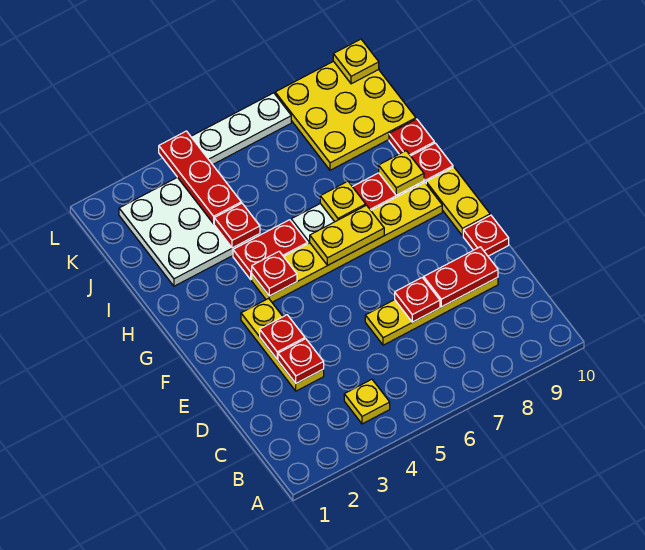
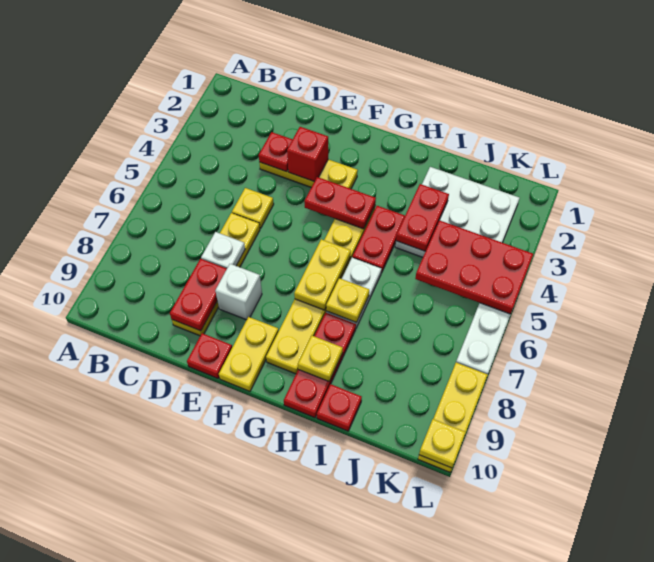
yellow 1x1 plate [344,379,390,424] -> yellow 1x1 plate moved to [232,188,274,228]
red 1x1 plate [395,278,440,322] -> white 1x1 plate [201,232,245,268]
red 1x1 plate [260,315,305,359] -> red 1x1 brick [287,127,328,181]
none -> white 1x1 brick [215,264,262,320]
yellow 1x2 plate [426,167,490,236] -> yellow 1x2 plate turned to [219,317,279,391]
red 1x1 plate [252,252,297,296] -> red 1x2 plate [304,177,376,229]
red 1x1 plate [214,203,260,248] -> red 1x2 plate [396,184,449,251]
red 1x3 plate [159,131,241,224] -> red 2x3 plate [415,220,533,314]
yellow 3x3 plate [275,61,416,170] -> yellow 1x3 plate [418,363,488,473]

